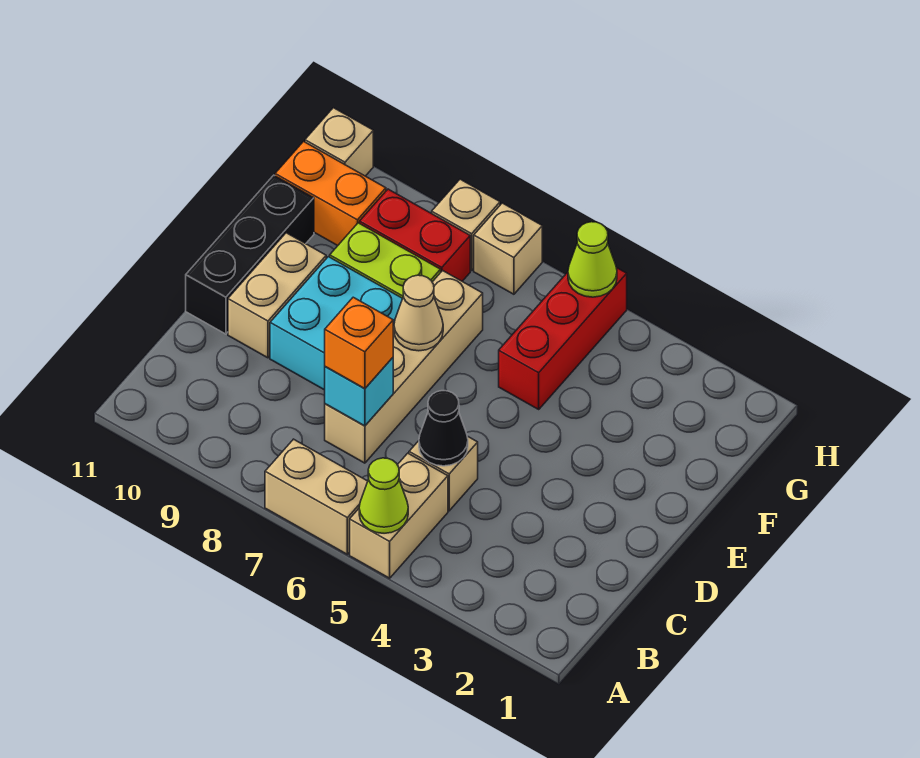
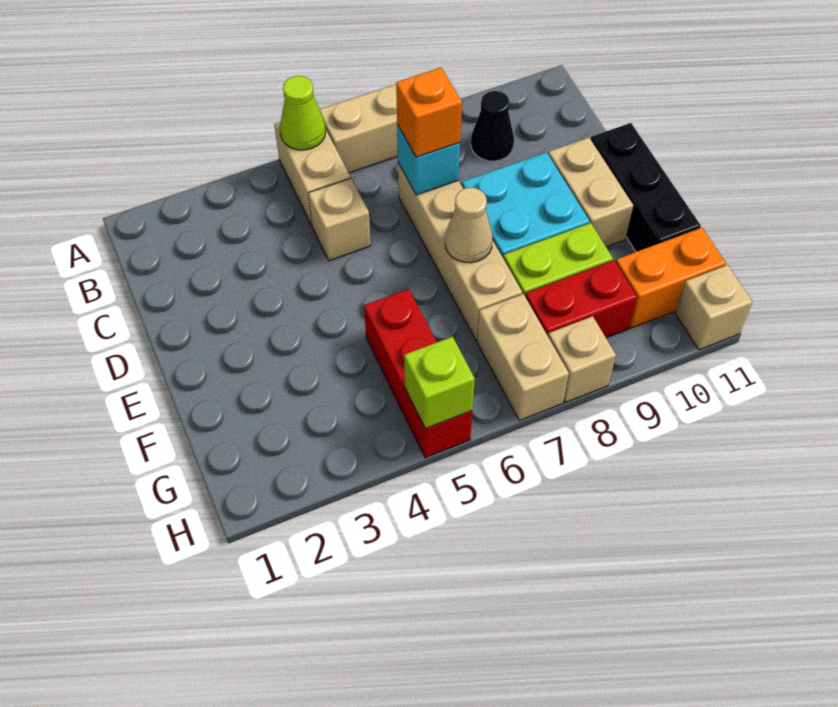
black 1x1 cone [419,391,468,466] -> black 1x1 cone moved to [471,91,514,161]
lime 1x1 cone [568,222,617,297] -> lime 1x1 brick [404,337,475,429]
tan 1x1 brick [474,203,542,294] -> tan 1x2 brick [477,294,569,421]

